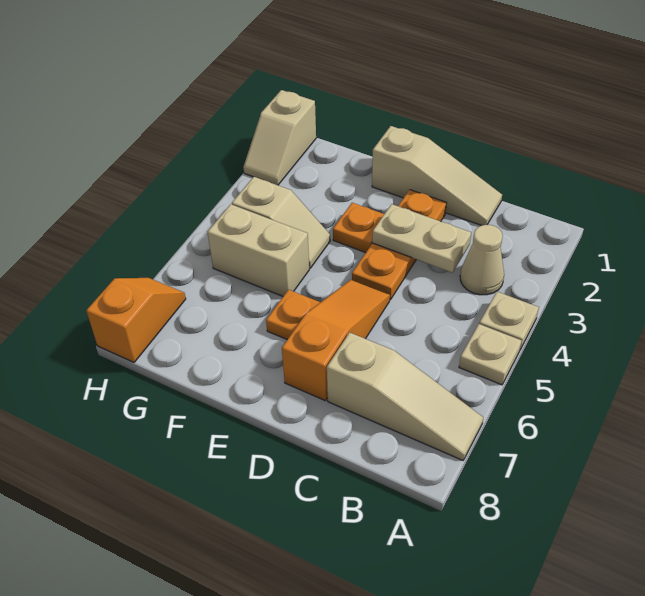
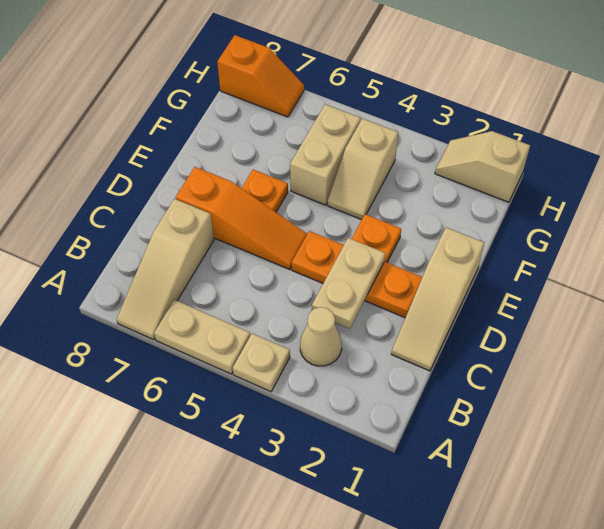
tan 1x1 plate [459,324,521,385] -> tan 1x2 plate [154,300,250,374]

